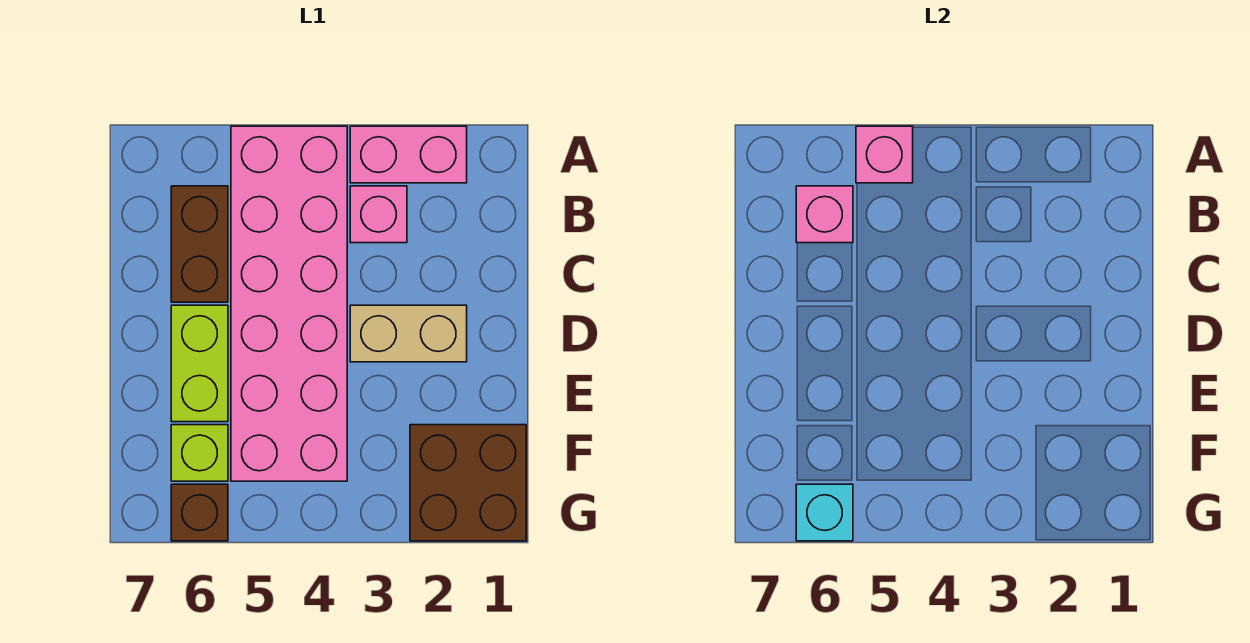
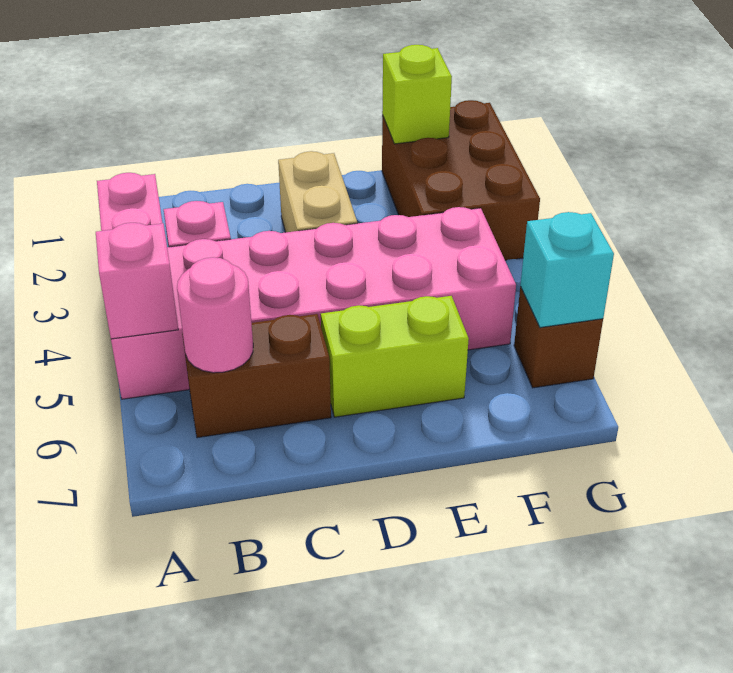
pink 1x1 brick [796,186,853,243] -> pink 1x1 round brick [177,257,253,373]
brown 2x2 brick [410,425,526,541] -> brown 2x3 brick [382,100,540,260]
lime 1x1 brick [171,425,228,481] -> lime 1x1 brick moved to [382,45,452,144]

